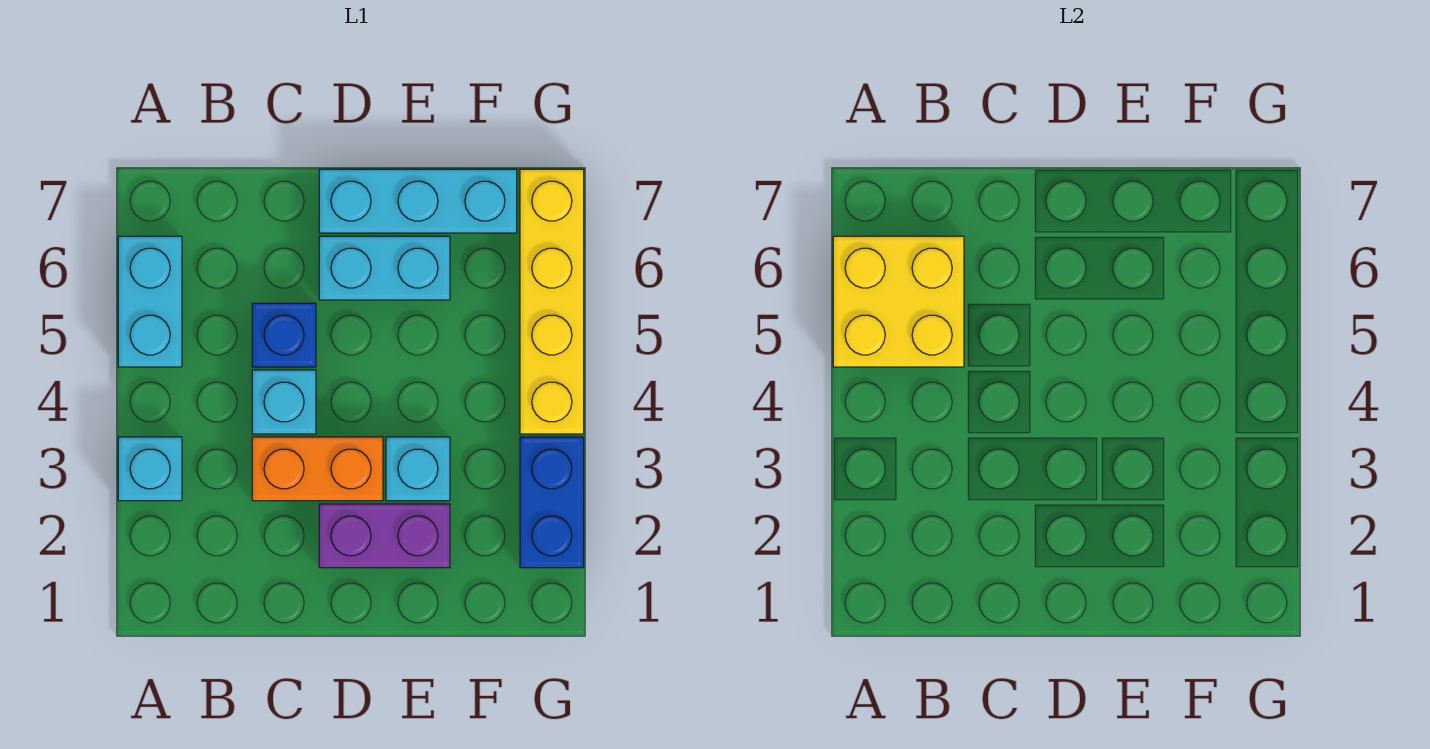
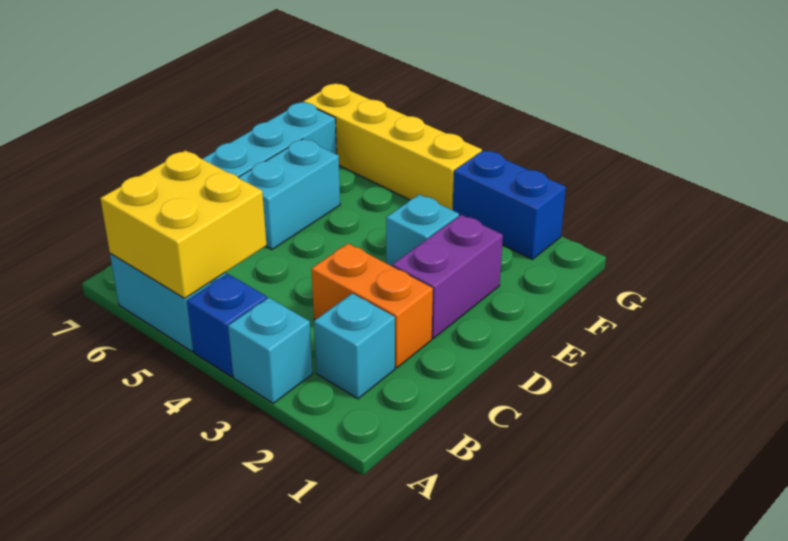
orange 1x2 brick [252,437,383,501] -> orange 1x2 brick turned to [311,244,433,368]
cyan 1x1 brick [252,370,316,434] -> cyan 1x1 brick moved to [314,293,395,399]
blue 1x1 brick [252,303,316,367] -> blue 1x1 brick moved to [187,274,267,377]

